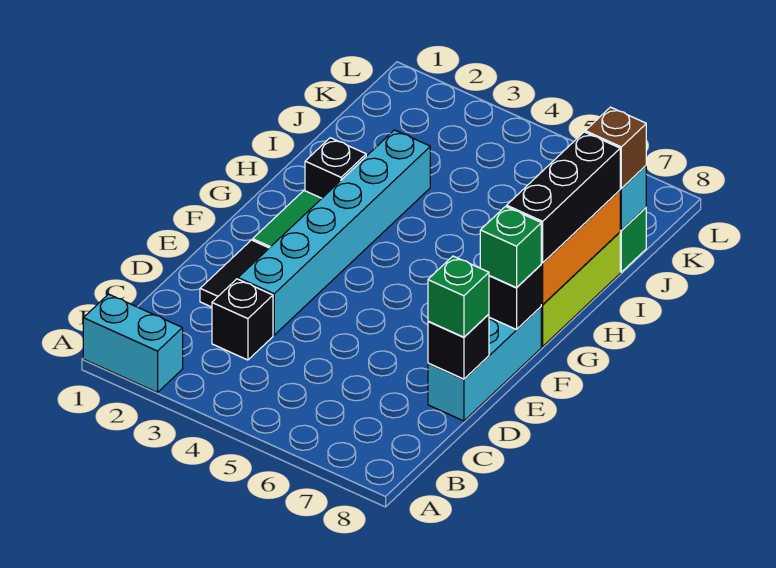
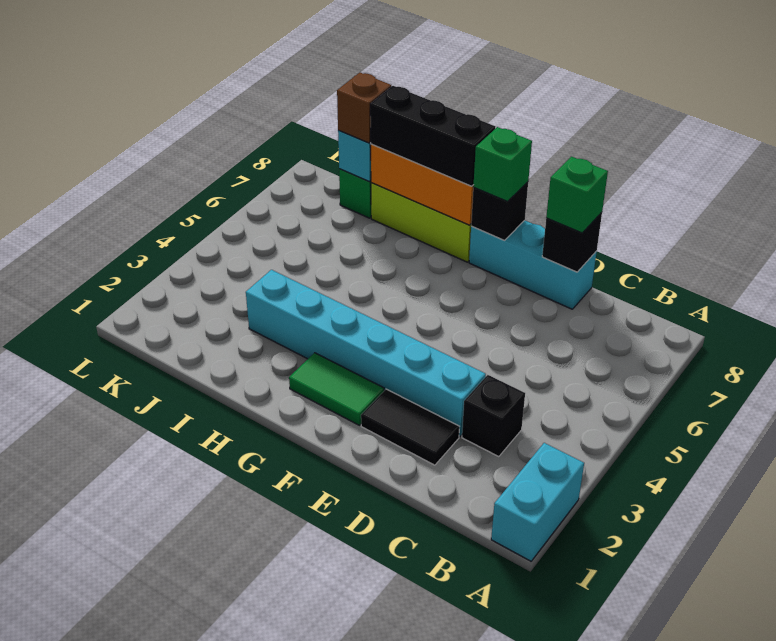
black 1x1 brick [305,138,366,198] -> none

